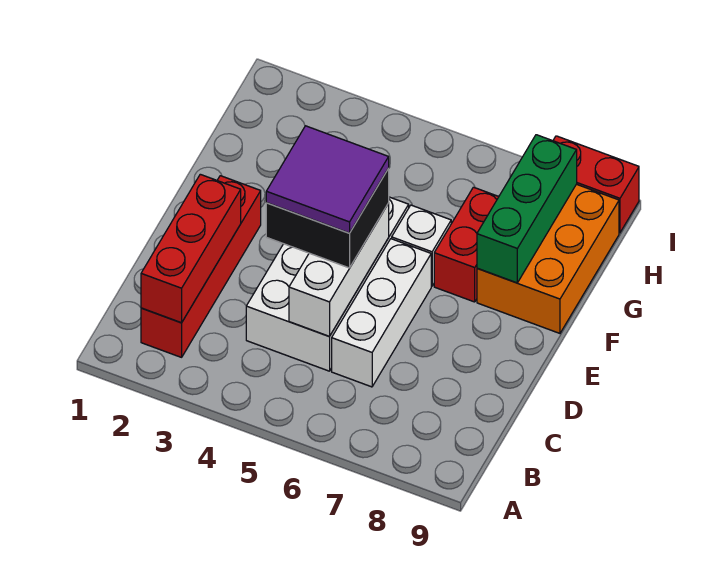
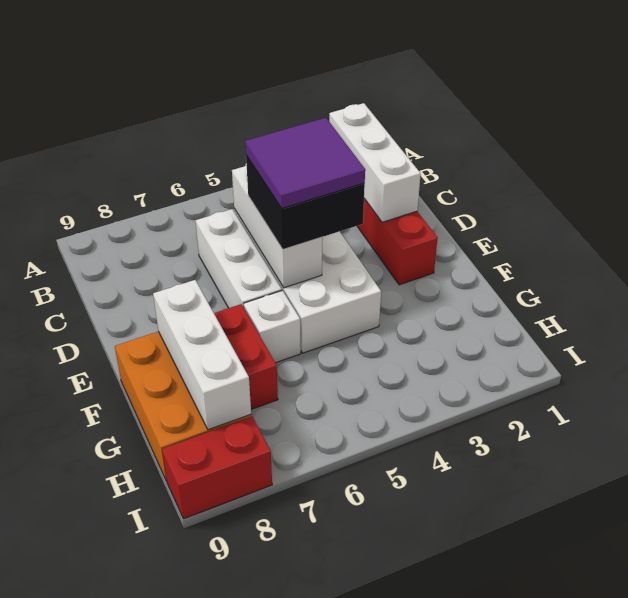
red 1x3 brick [141,174,241,323] -> white 1x3 brick [329,103,421,222]
green 1x3 brick [477,135,577,283] -> white 1x3 brick [153,280,251,430]

